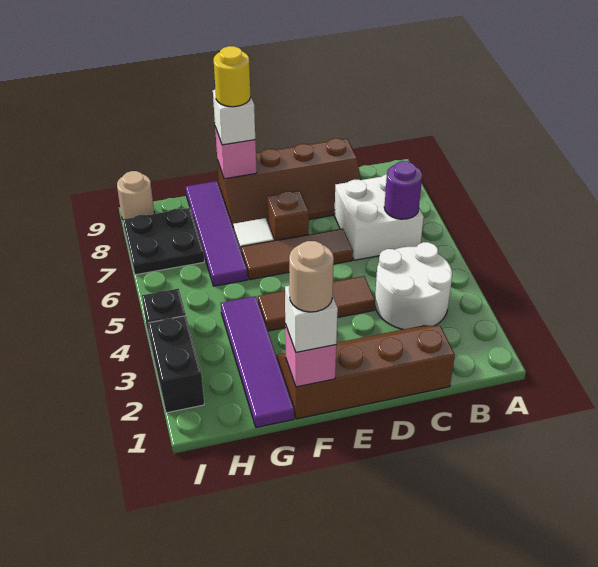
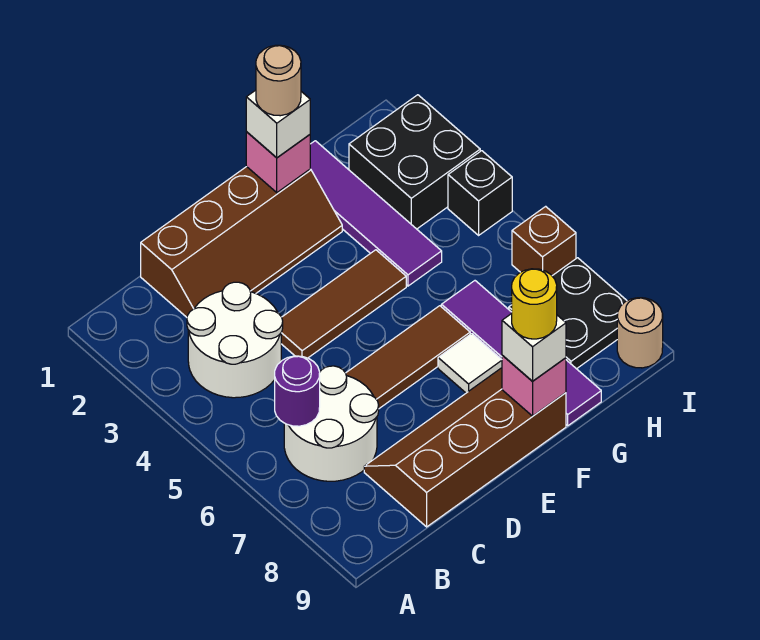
white 2x2 brick [334,174,424,260] -> white 2x2 round brick [284,366,379,481]
brown 1x1 brick [267,191,309,241] -> brown 1x1 brick moved to [512,206,576,276]
black 1x2 brick [148,316,204,413] -> black 2x2 brick [349,95,480,229]

